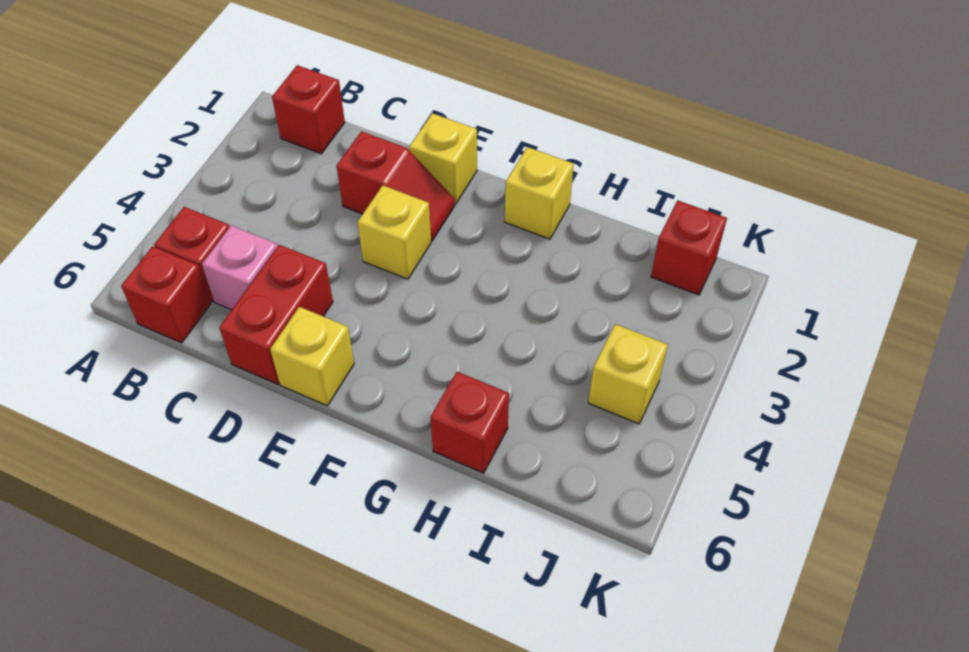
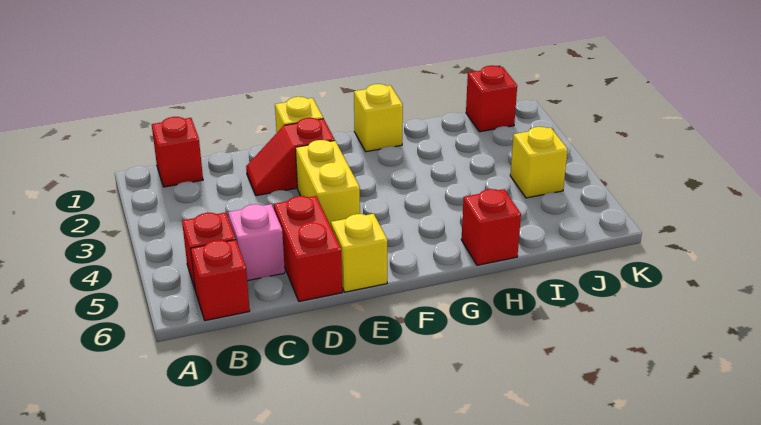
red 1x2 slope [337,131,455,241] -> red 1x2 slope turned to [246,118,335,196]
yellow 1x1 brick [358,186,431,279] -> yellow 1x2 brick [296,140,360,226]

